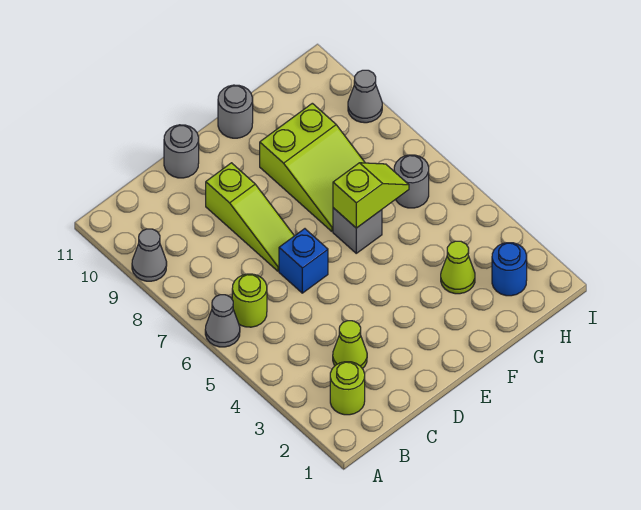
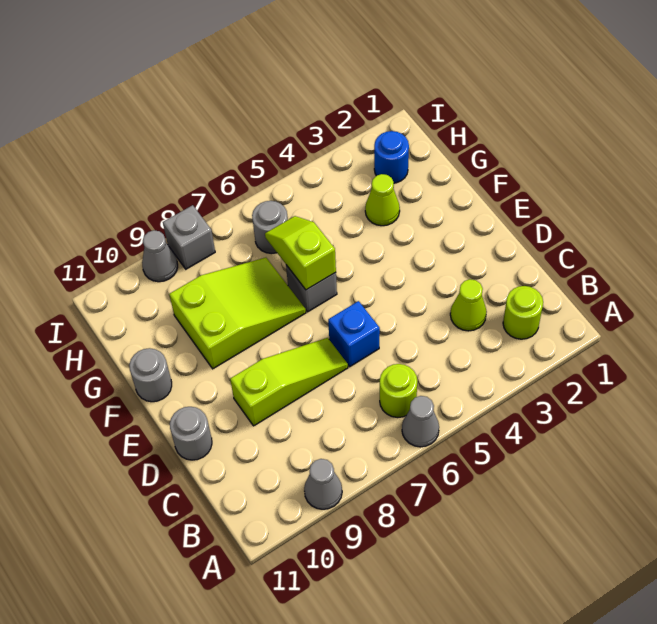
none -> grey 1x1 brick [163,205,215,269]

